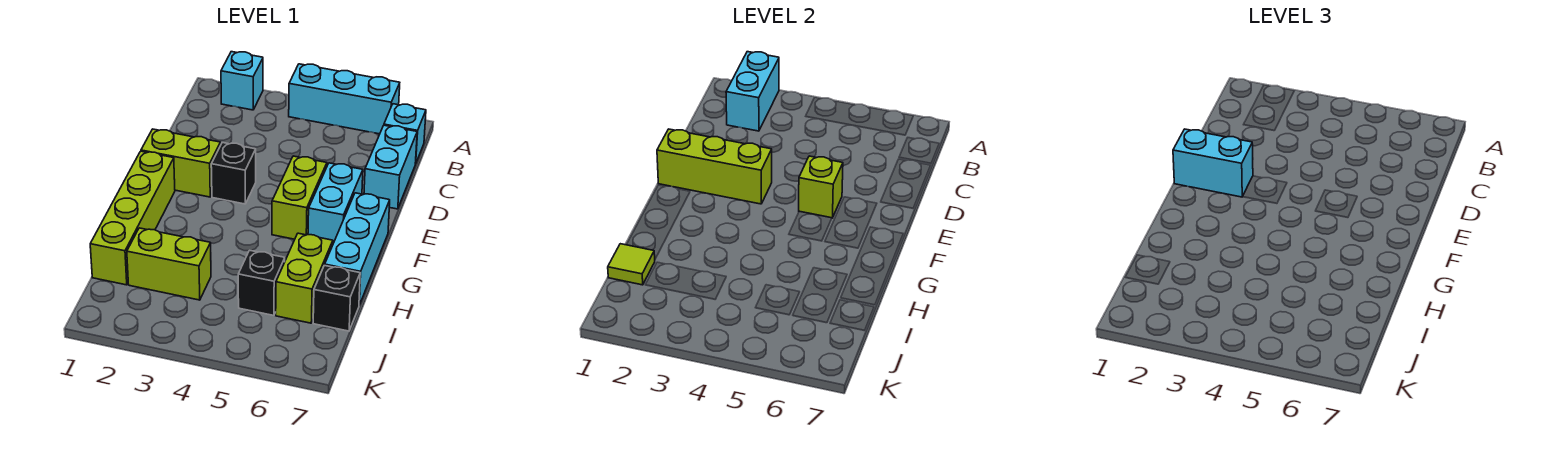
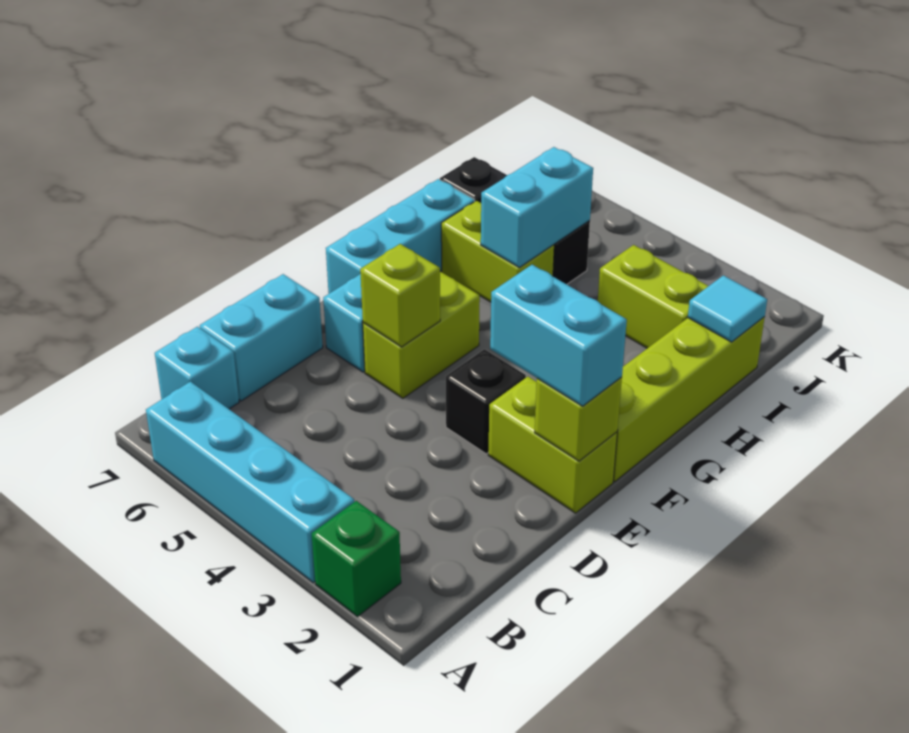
cyan 1x1 brick [221,52,263,110] -> green 1x1 brick [312,501,401,617]
cyan 1x2 brick [726,52,779,131] -> cyan 1x2 brick moved to [481,147,593,267]
cyan 1x3 brick [289,64,400,134] -> cyan 1x4 brick [146,381,354,583]
lime 1x3 brick [657,129,772,204] -> lime 1x1 brick [535,377,622,461]
lime 1x2 brick [276,233,333,323] -> lime 1x2 brick turned to [441,201,554,302]
lime 1x1 tile [608,244,655,285] -> cyan 1x1 tile [688,275,767,342]

